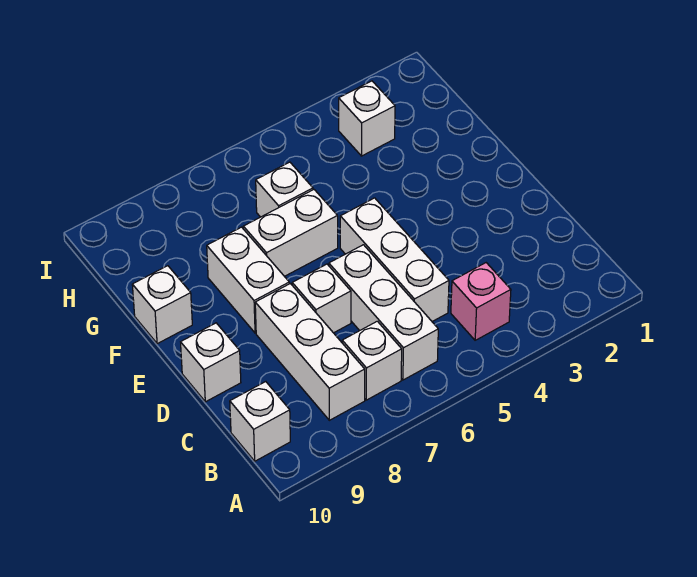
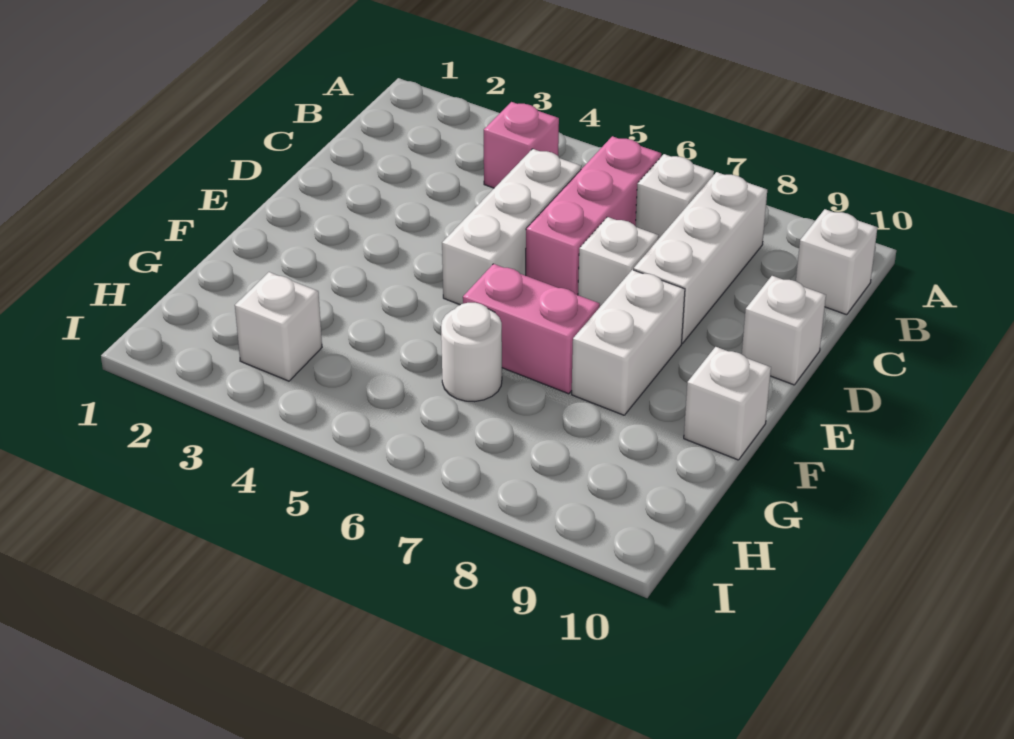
white 1x3 brick [329,245,438,380] -> pink 1x3 brick [526,136,661,295]
white 1x2 brick [243,190,338,276] -> pink 1x2 brick [463,264,600,394]
white 1x1 brick [256,162,313,217] -> white 1x1 round brick [441,303,502,402]

